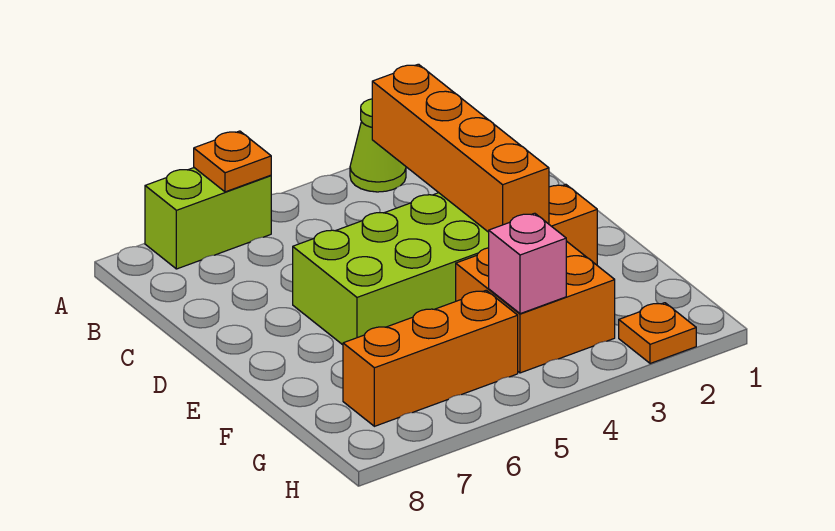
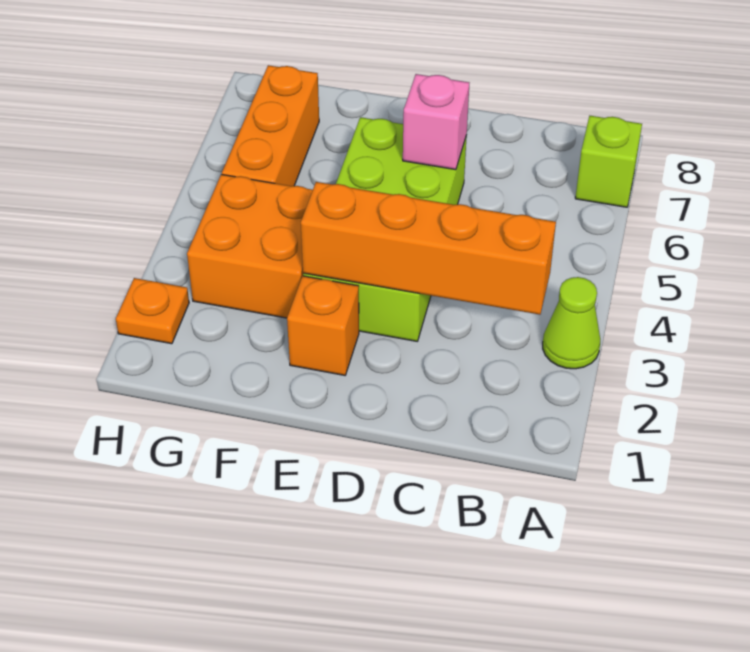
lime 1x2 brick [145,168,271,269] -> lime 1x1 brick [575,116,642,207]
orange 1x1 plate [194,131,271,192] -> none
pink 1x1 brick [489,213,566,314] -> pink 1x1 brick moved to [403,74,469,170]

